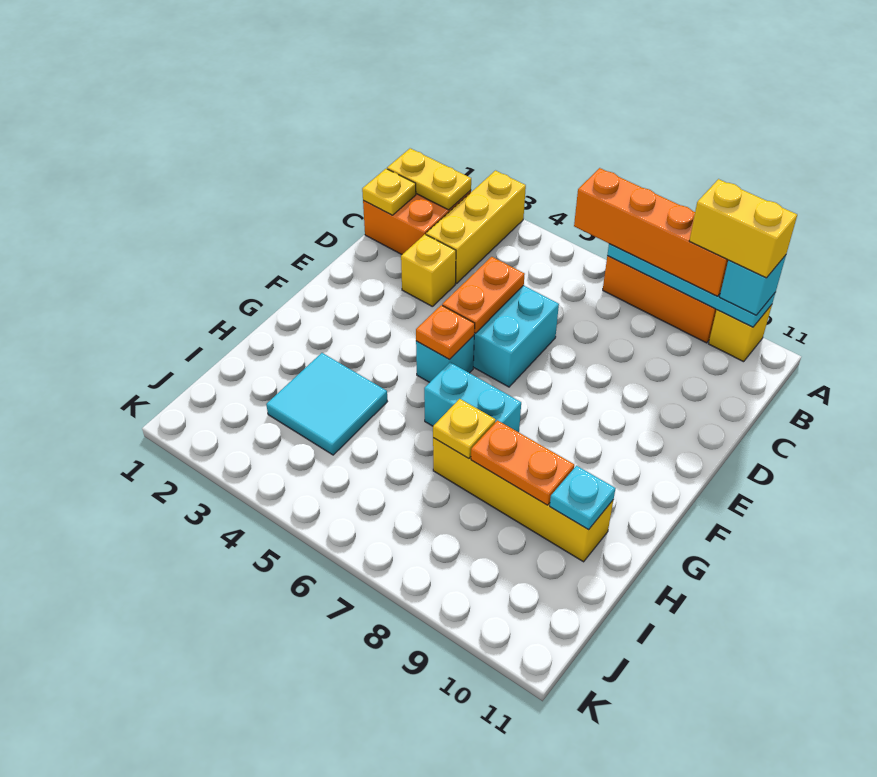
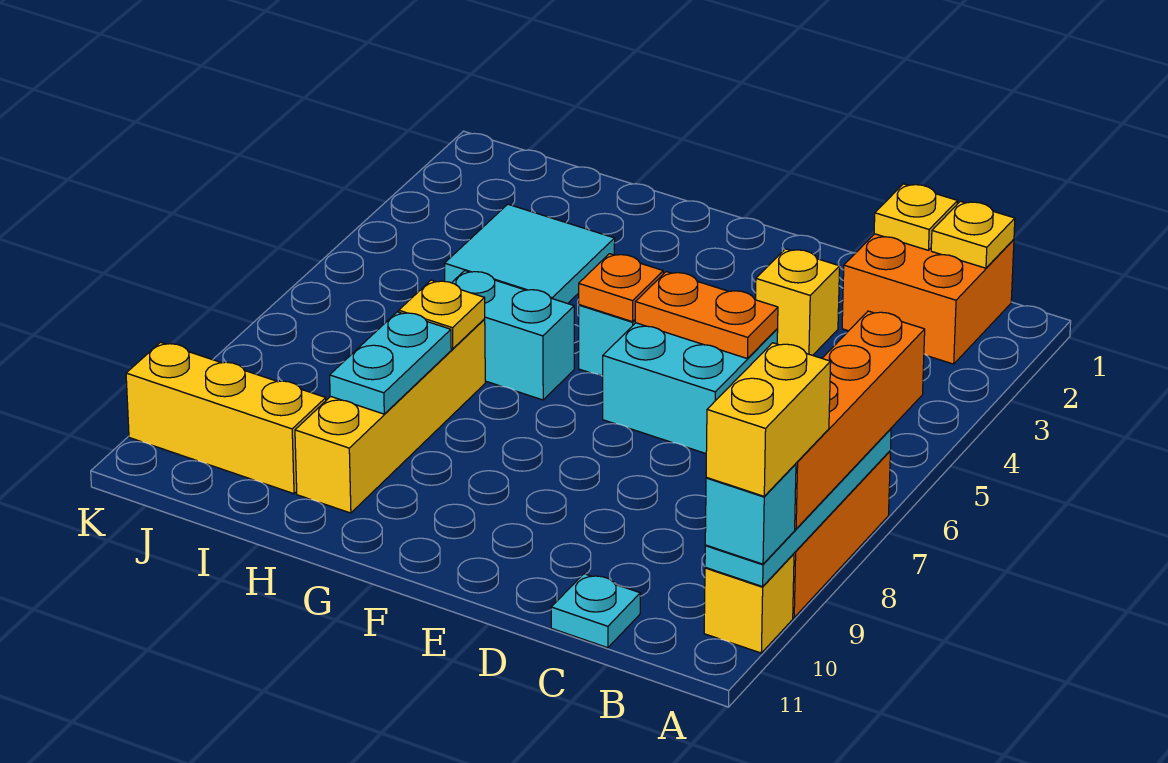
yellow 1x3 brick [426,171,526,283] -> yellow 1x3 brick moved to [126,342,326,494]
yellow 1x2 plate [387,148,471,210] -> yellow 1x1 plate [931,201,1015,268]
cyan 1x2 brick [424,362,521,432] -> cyan 1x2 brick turned to [452,271,574,400]
orange 1x2 plate [471,420,574,505] -> cyan 1x2 plate [330,312,451,414]
cyan 1x1 plate [550,466,615,530] -> cyan 1x1 plate moved to [551,574,640,648]

